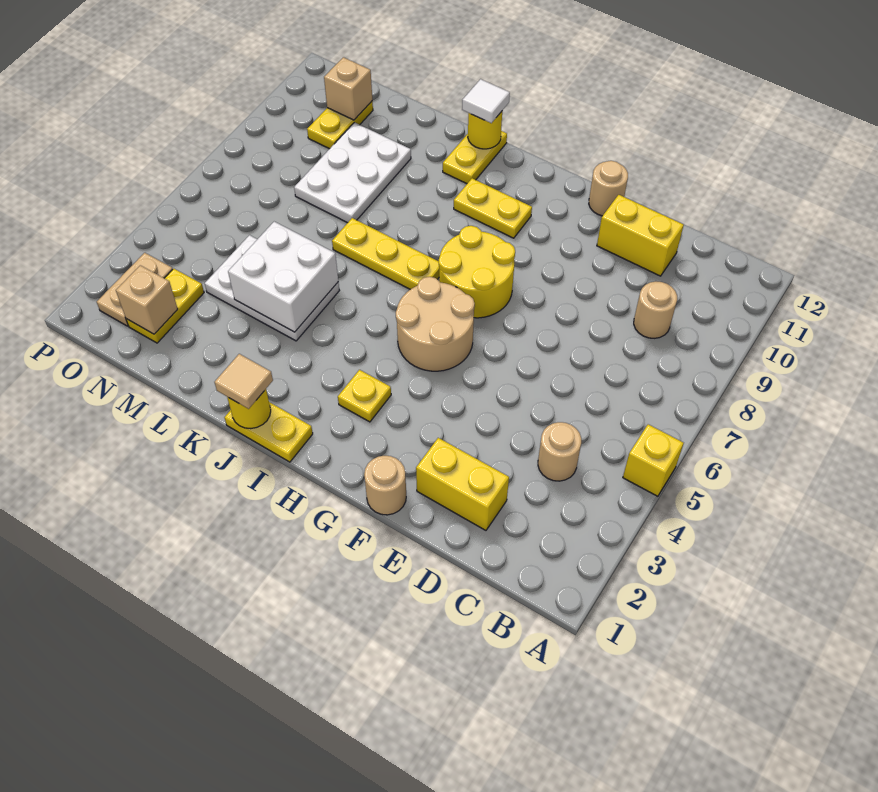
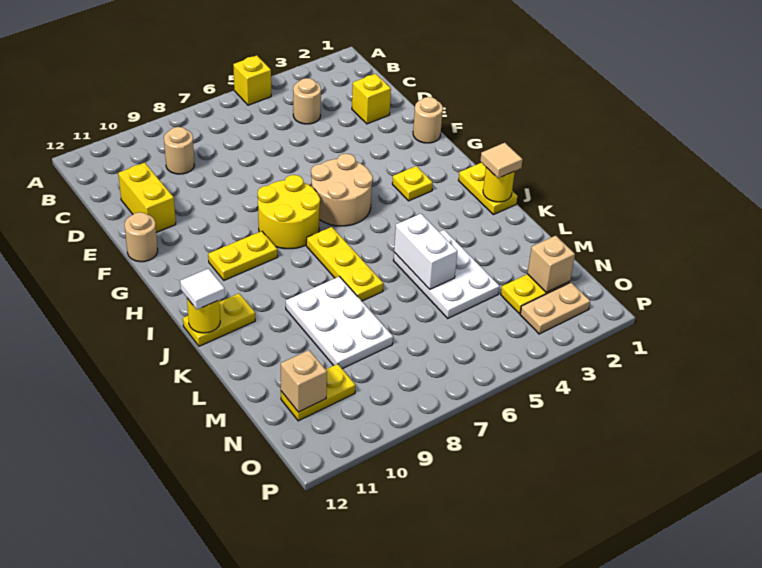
yellow 1x2 brick [416,438,509,530] -> yellow 1x1 brick [352,74,391,124]
yellow 1x2 plate [454,178,532,238] -> yellow 1x2 plate turned to [208,231,278,280]
white 2x2 brick [228,222,338,332] -> white 1x2 brick [394,214,458,289]
white 2x3 plate [294,122,411,223] -> white 2x3 plate turned to [286,277,393,369]

